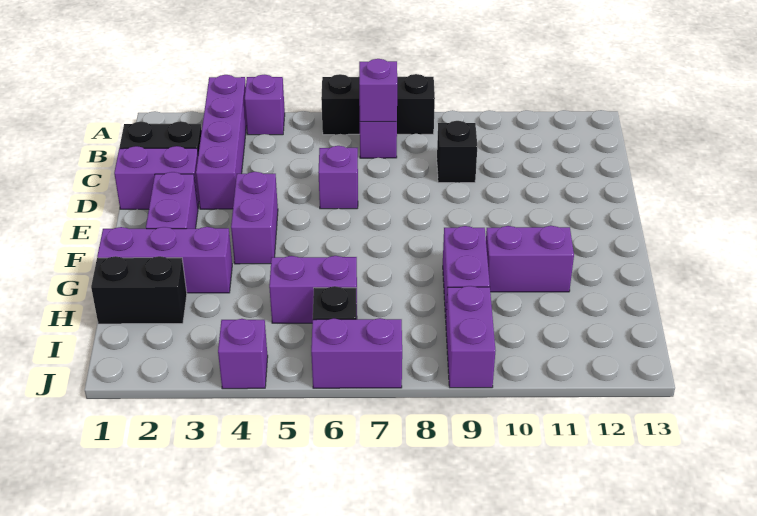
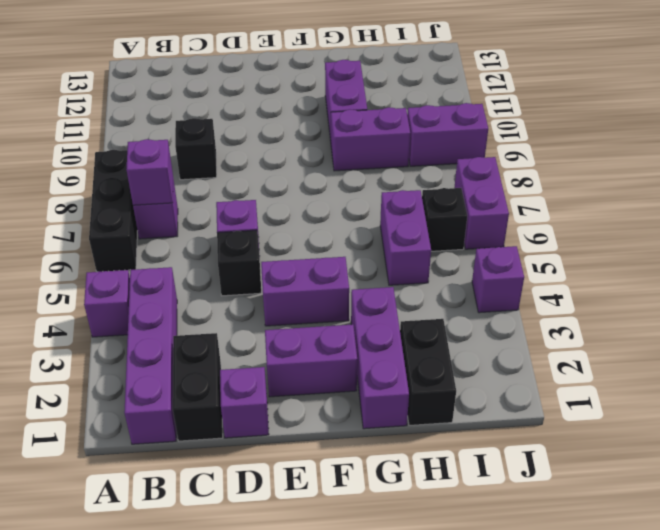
purple 1x4 brick [196,75,247,209] -> purple 1x4 brick turned to [124,267,177,444]
purple 1x2 brick [114,146,199,209] -> purple 1x1 brick [220,367,269,438]
none -> black 1x1 brick [217,230,261,296]

